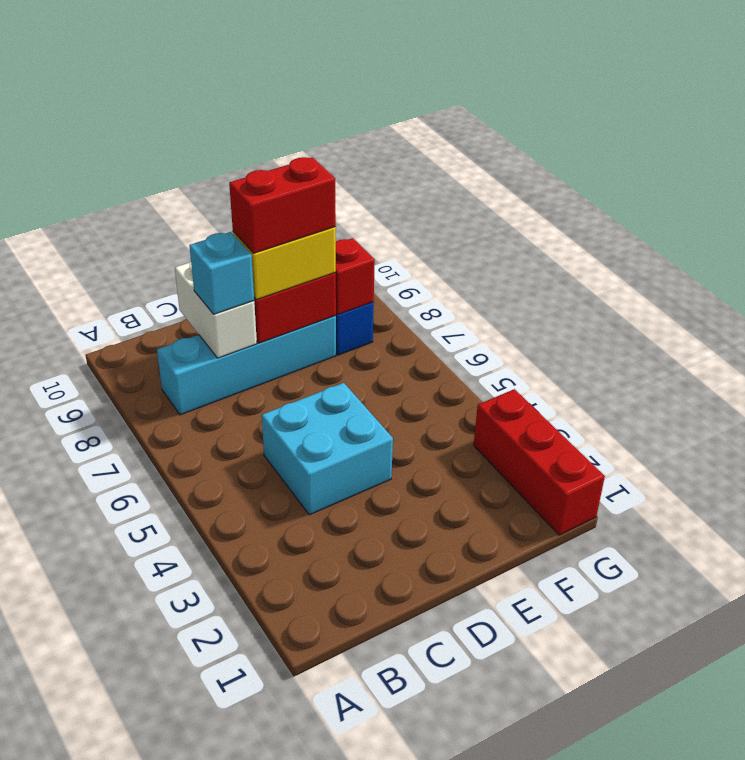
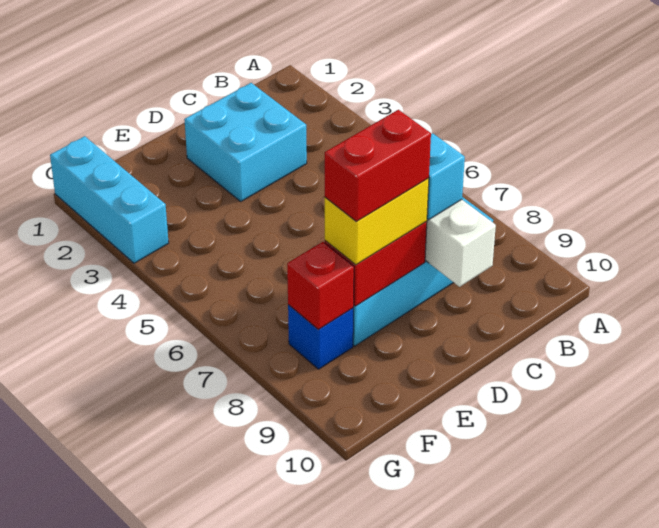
cyan 2x2 brick [262,383,393,515] -> cyan 2x2 brick moved to [184,83,307,201]
red 1x3 brick [474,389,605,535] -> cyan 1x3 brick [50,136,169,263]

